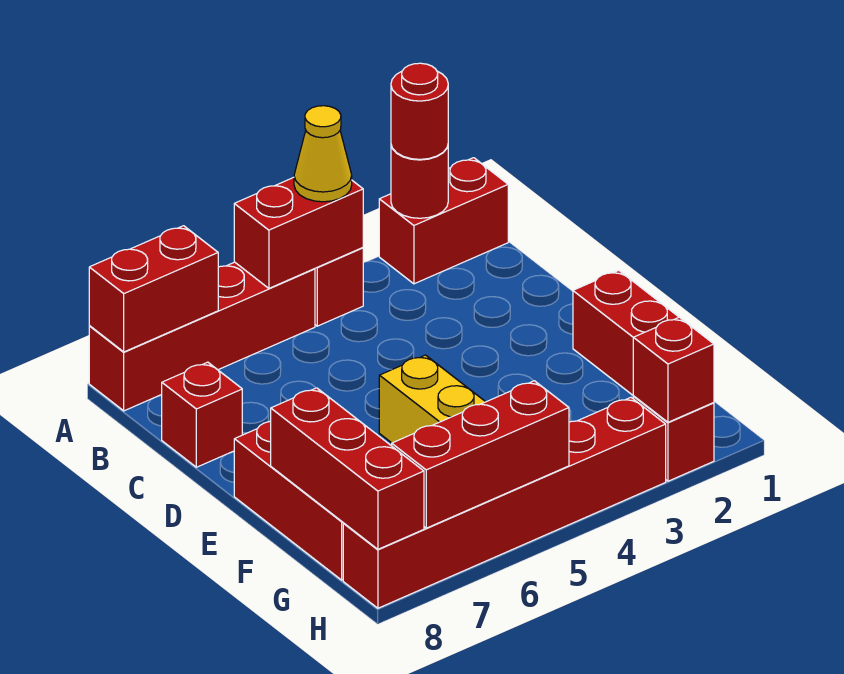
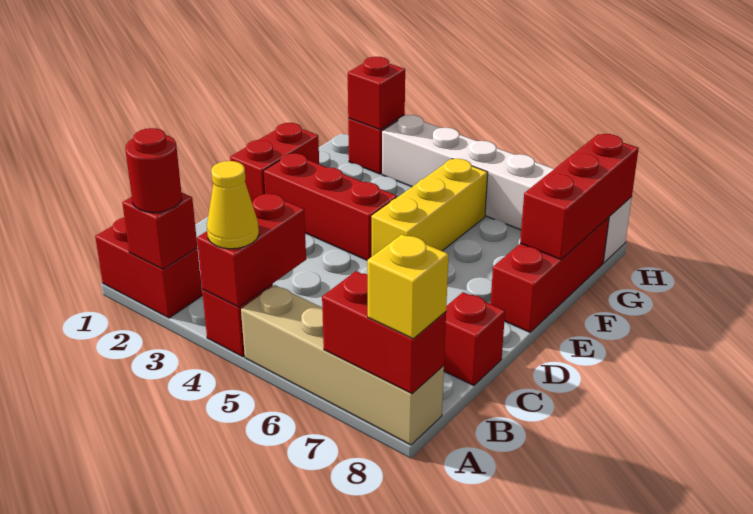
red 1x1 round brick [391,145,448,218] -> red 1x1 brick [122,192,197,269]
red 1x2 brick [234,177,363,288] -> red 1x2 brick turned to [197,193,306,307]
red 1x4 brick [89,262,315,411] -> tan 1x4 brick [241,285,444,445]
none -> yellow 1x1 brick [367,234,449,339]
red 1x6 brick [343,398,666,608] -> white 1x6 brick [382,115,632,263]
red 1x3 brick [392,381,569,528] -> red 1x3 brick moved to [264,153,397,260]

